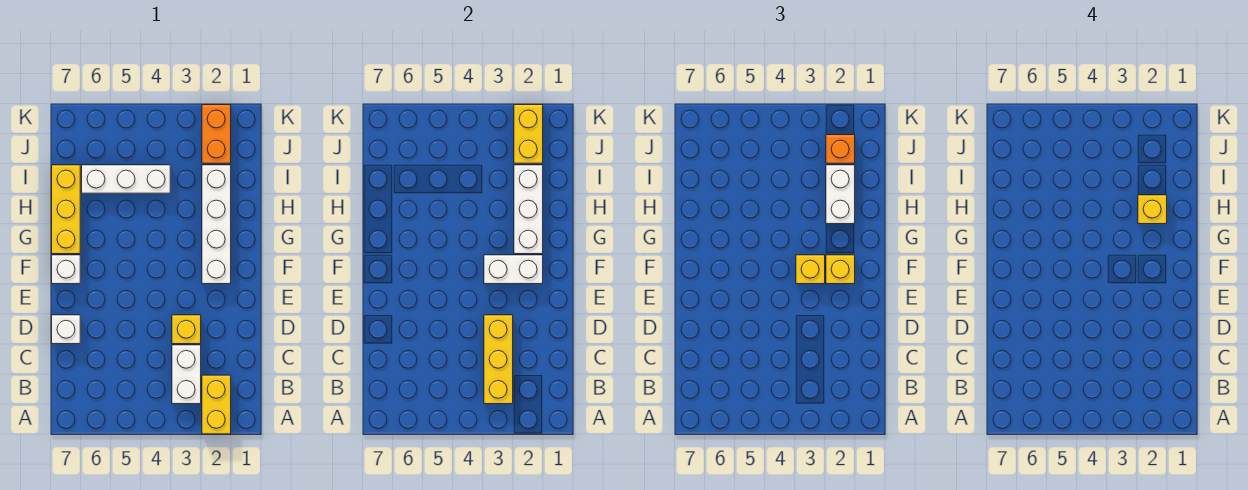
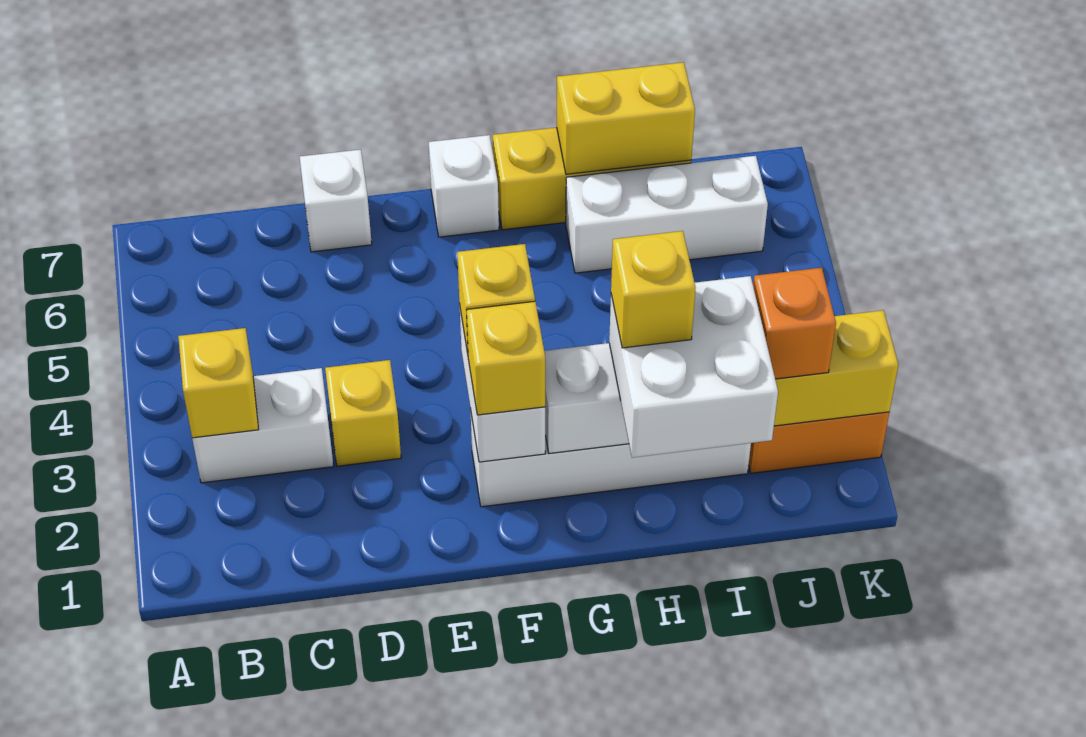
yellow 1x2 brick [202,375,231,434] -> yellow 1x2 brick moved to [557,62,695,174]
yellow 1x3 brick [484,315,513,404] -> yellow 1x1 brick [178,328,259,438]
white 1x2 brick [826,165,855,224] -> white 2x2 brick [609,276,778,458]
white 1x3 brick [82,165,170,193] -> white 1x3 brick turned to [566,156,768,273]

